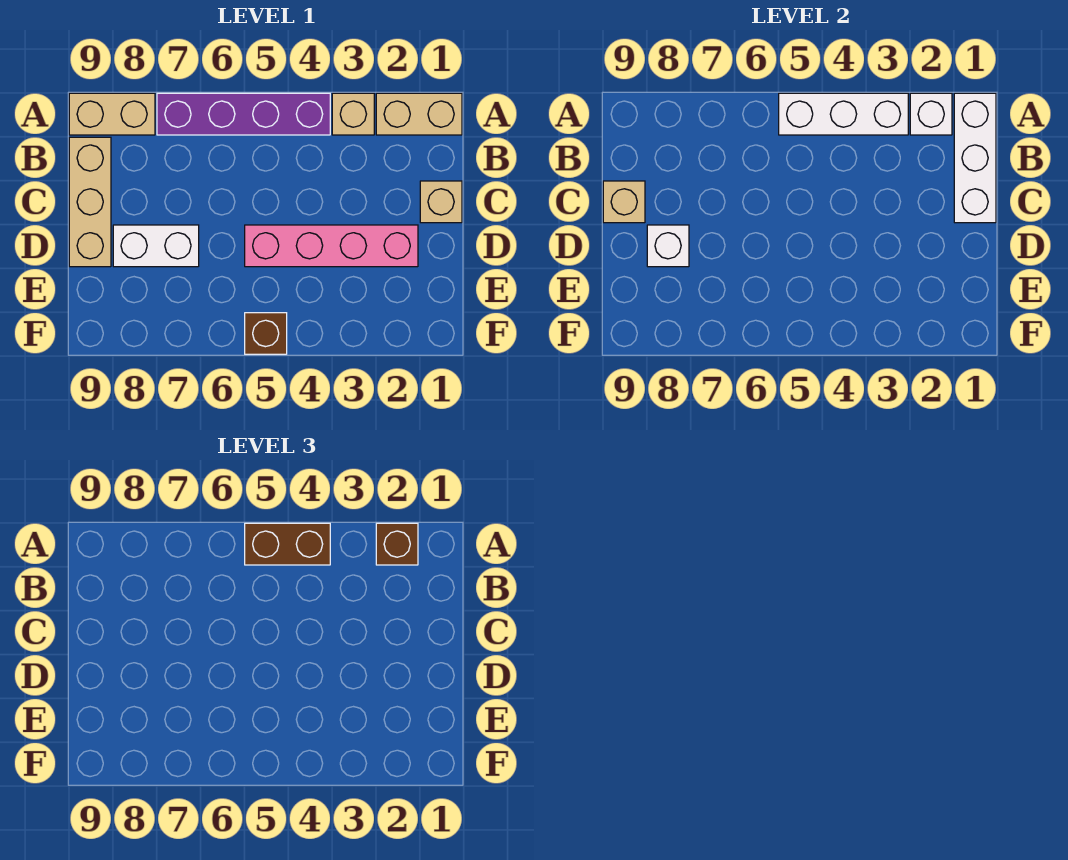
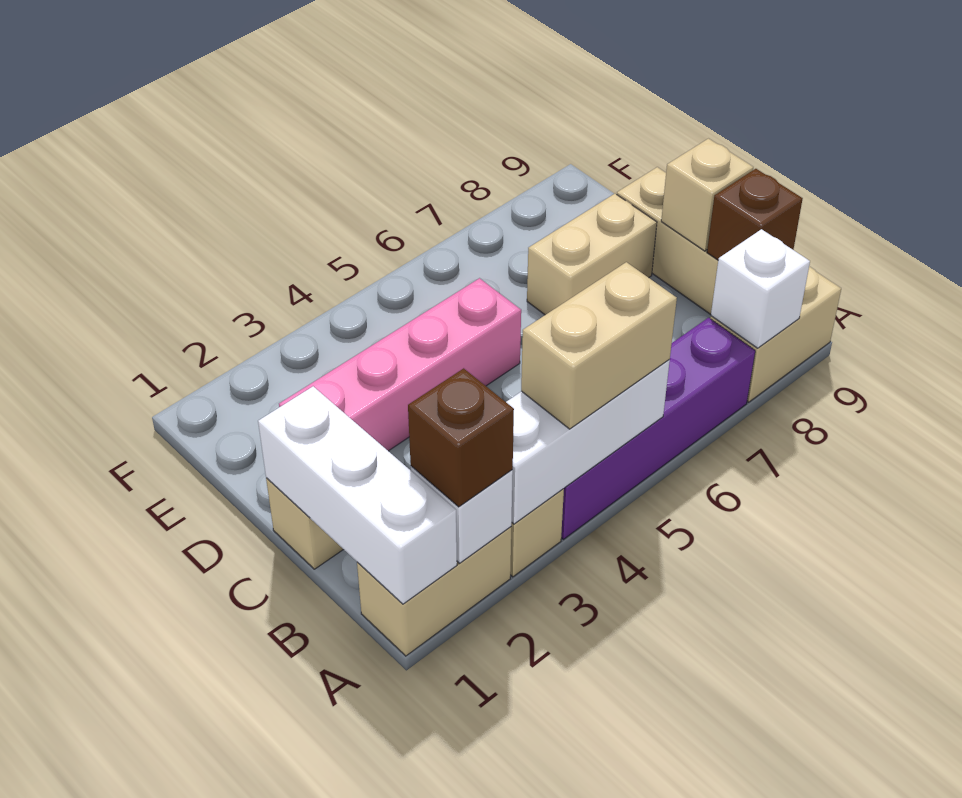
brown 1x2 brick [245,523,330,565] -> tan 1x2 brick [521,262,677,429]
white 1x2 brick [113,225,199,267] -> tan 1x2 brick [527,194,657,315]
white 1x1 brick [647,225,689,267] -> white 1x1 brick moved to [711,229,810,348]
brown 1x1 brick [245,313,287,354] -> brown 1x1 brick moved to [707,169,803,260]

